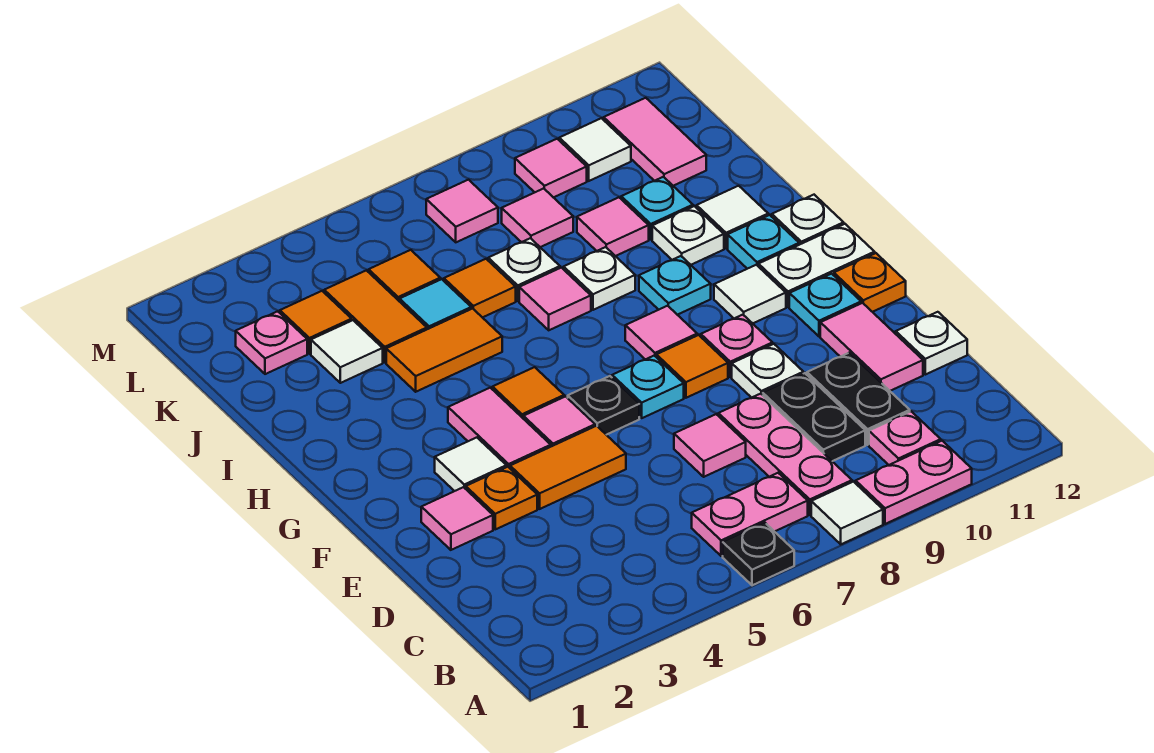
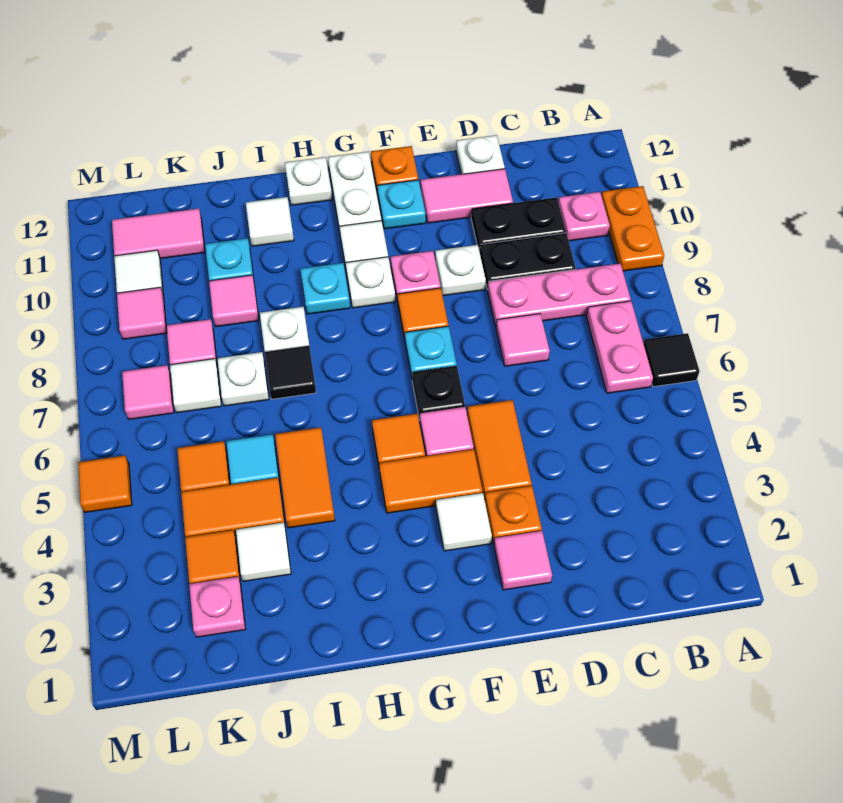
black 1x1 plate [723,523,794,585] -> black 1x1 tile [644,333,700,387]
white 1x1 tile [811,482,883,544] -> white 1x1 tile moved to [170,359,221,413]
pink 1x2 plate [856,441,972,524] -> orange 1x2 plate [602,186,664,271]
pink 1x2 tile [448,388,551,468] -> orange 1x2 tile [379,449,483,513]
pink 1x1 tile [625,306,697,359] -> none
cyan 1x1 plate [728,215,799,269] -> none
pink 1x1 tile [519,268,591,330] -> black 1x1 tile [265,346,316,399]
white 1x1 plate [652,206,724,265] -> white 1x1 plate moved to [346,257,395,308]
orange 1x1 tile [444,259,516,318] -> orange 1x1 tile moved to [78,456,132,512]

